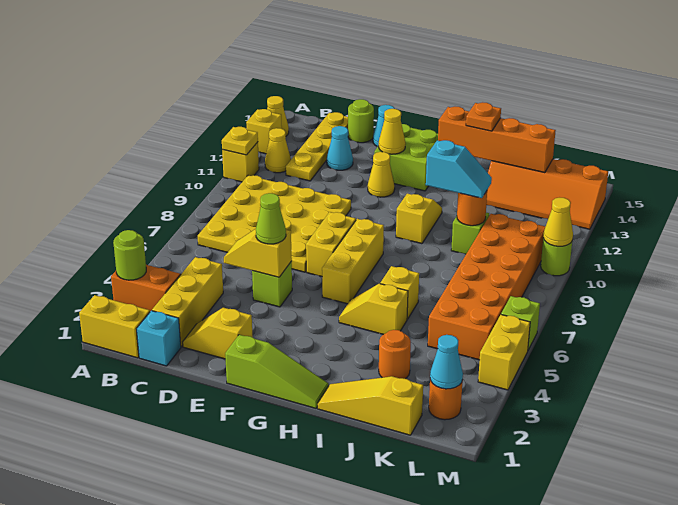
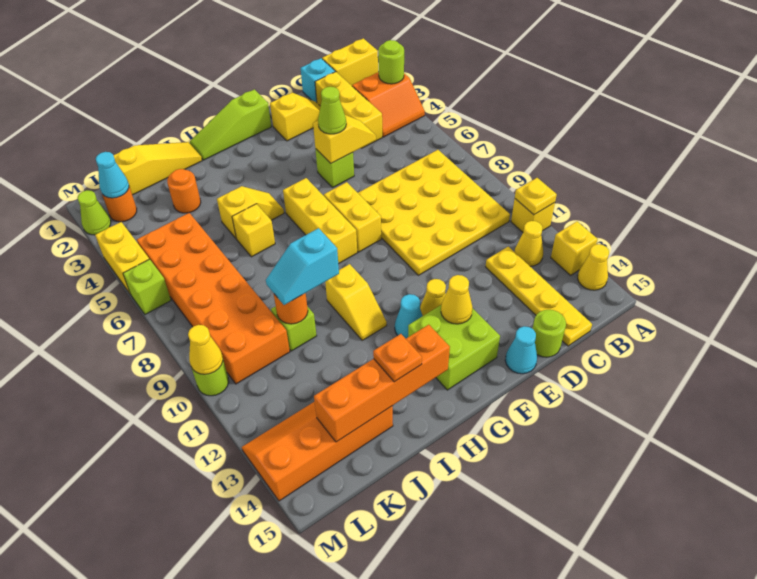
cyan 1x1 cone [327,126,353,170] -> cyan 1x1 cone moved to [395,294,422,339]
none -> lime 1x1 cone [77,190,111,235]

